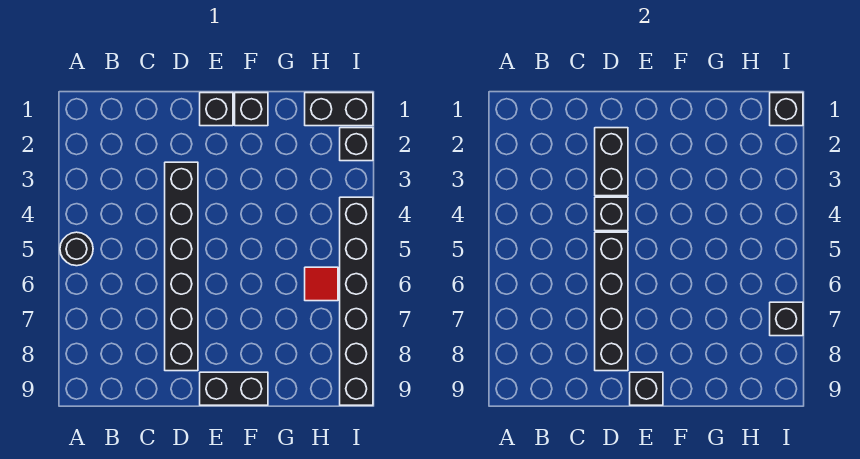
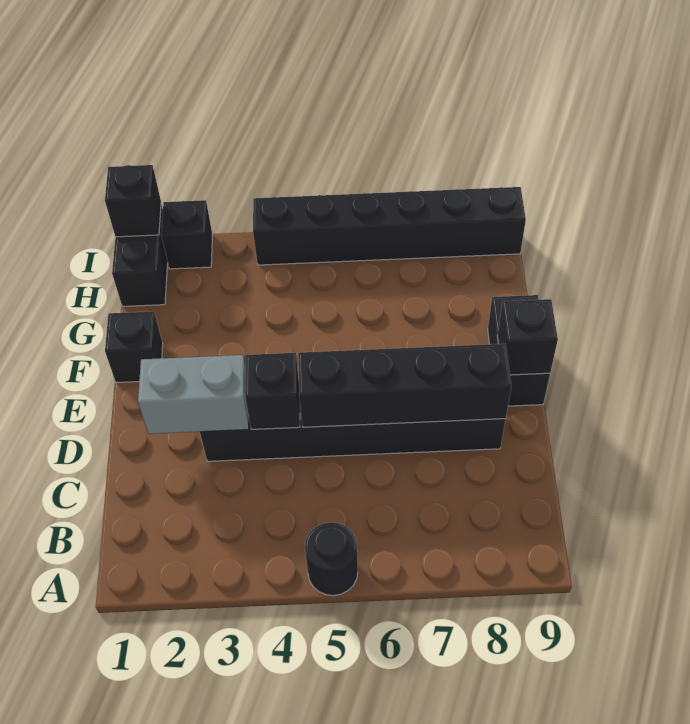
black 1x2 brick [595,128,628,196] -> grey 1x2 brick [138,355,249,434]
black 1x1 brick [200,93,233,126] -> none
red 1x1 tile [305,267,338,301] -> none
black 1x1 brick [770,302,803,336] -> none

